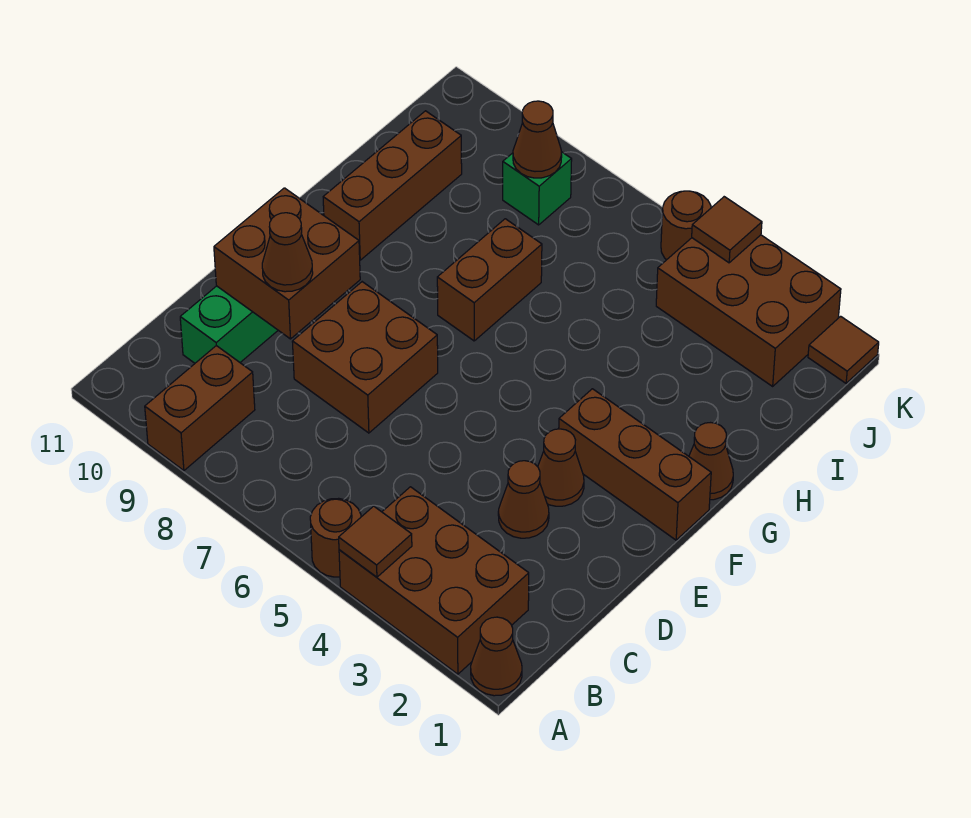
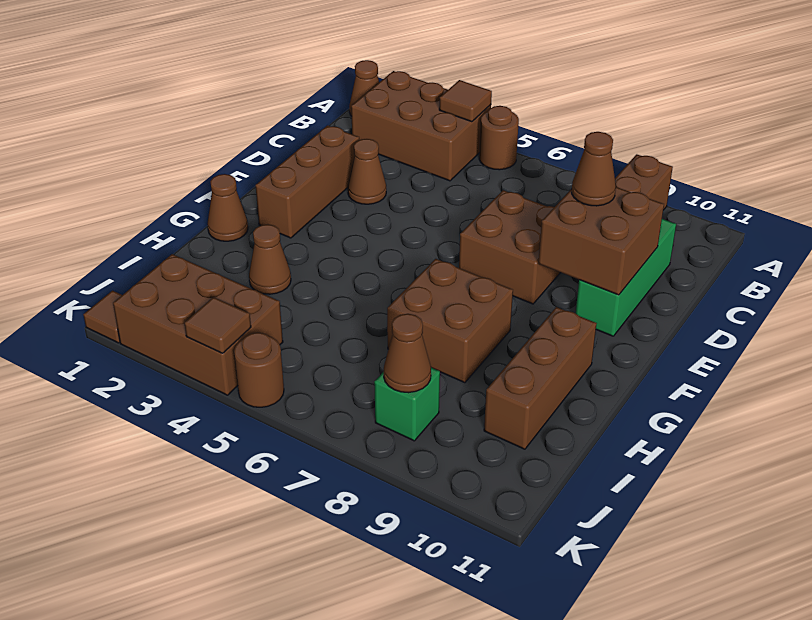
brown 1x1 cone [538,429,584,506] -> brown 1x1 cone moved to [249,224,291,294]
brown 1x3 brick [559,389,711,540] -> brown 1x3 brick turned to [255,125,359,238]
brown 1x2 brick [437,219,542,341] -> brown 2x2 brick [387,259,513,383]

